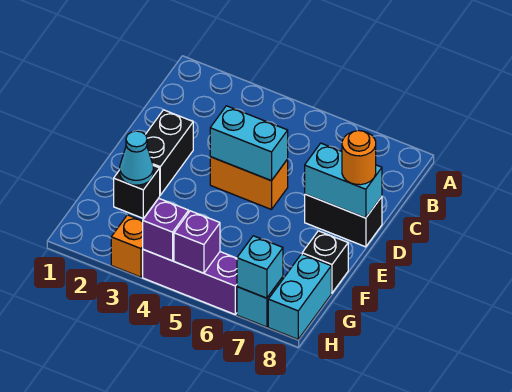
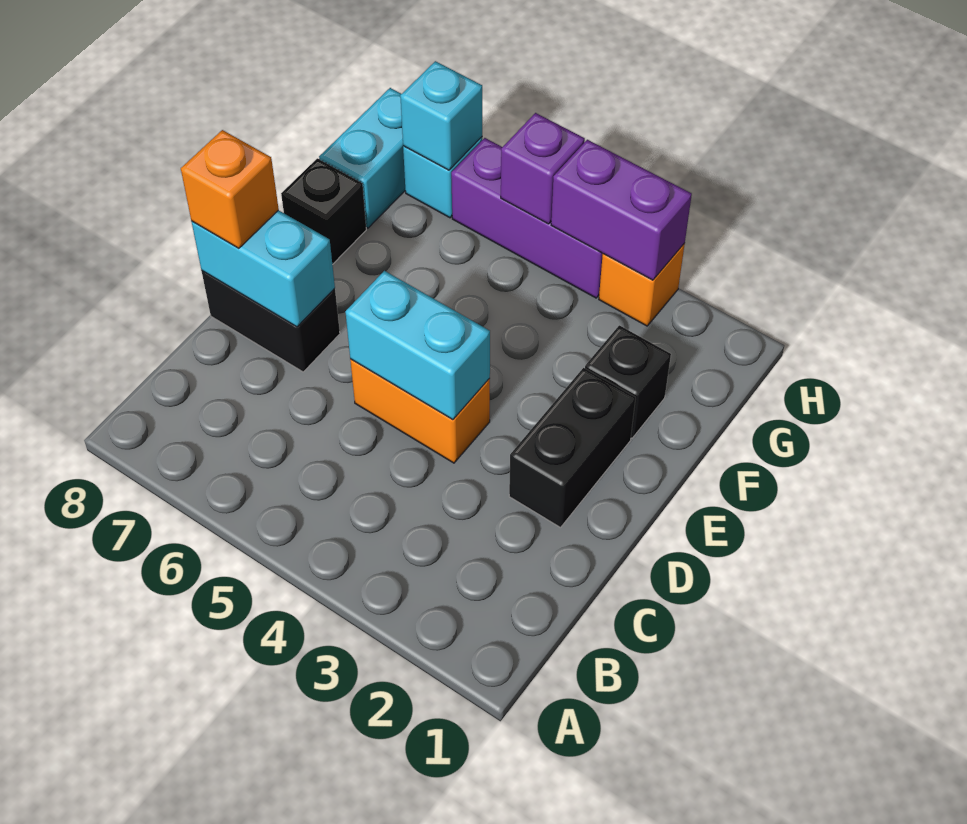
orange 1x1 round brick [342,130,376,185] -> orange 1x1 brick [181,130,279,248]
cyan 1x1 cone [120,131,153,185] -> none
purple 1x1 brick [143,199,189,261] -> purple 1x2 brick [551,140,692,280]

